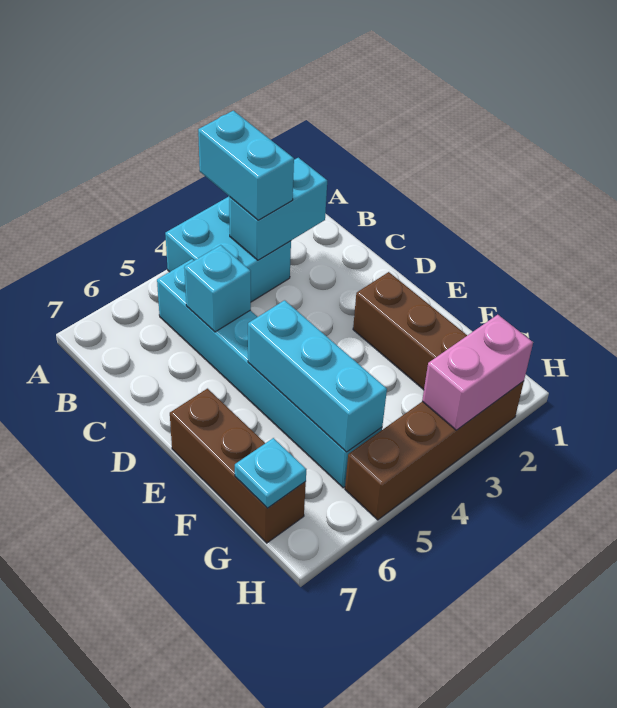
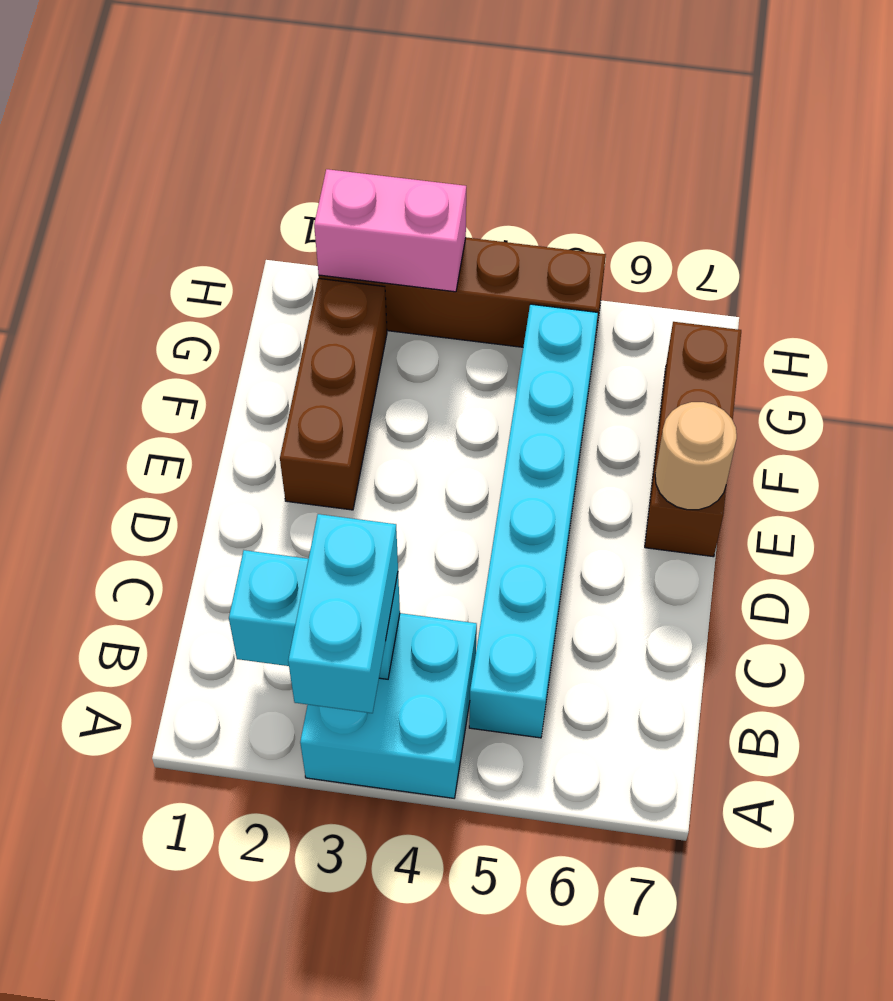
cyan 1x1 brick [184,245,251,332] -> none
cyan 1x3 brick [248,300,387,452] -> none
none -> tan 1x1 round brick [655,402,737,510]
cyan 1x1 plate [235,438,306,508] -> none

